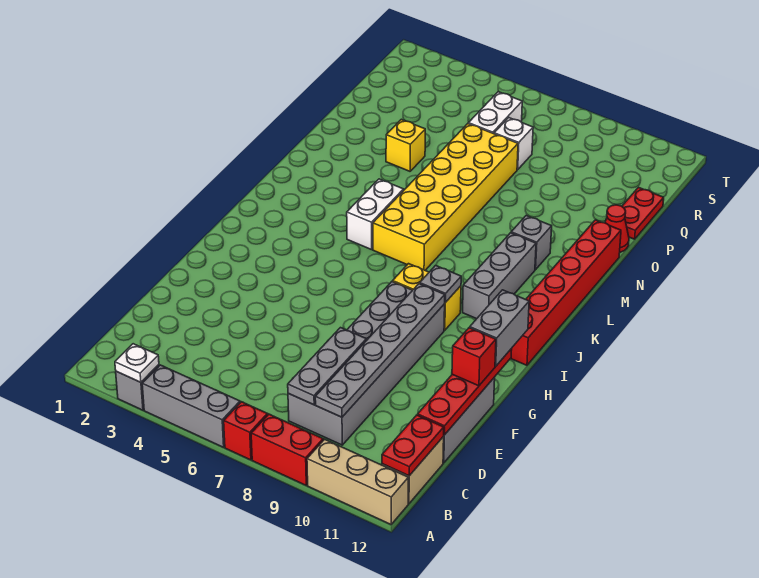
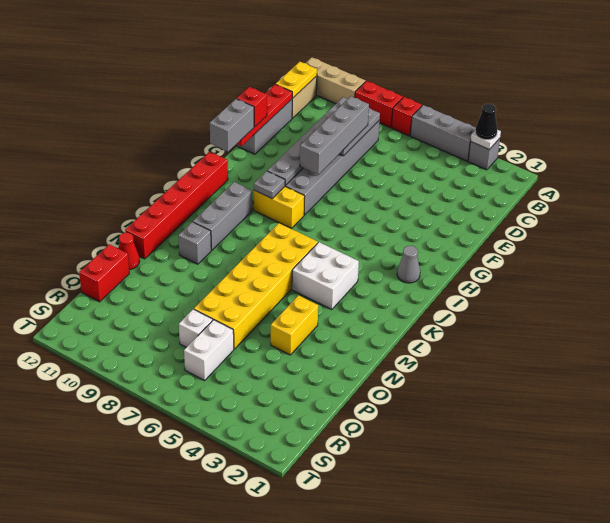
none -> black 1x1 cone [475,104,497,140]
red 1x2 plate [382,415,444,476] -> yellow 1x2 plate [276,62,317,98]
none -> grey 1x4 brick [300,96,369,174]
none -> grey 1x1 cone [397,246,420,283]
white 1x2 brick [347,179,404,250] -> white 2x2 brick [292,242,359,310]
yellow 1x1 brick [386,119,425,171] -> yellow 1x2 brick [271,295,318,355]
red 1x2 plate [622,187,664,239] -> red 1x2 brick [79,244,129,302]

